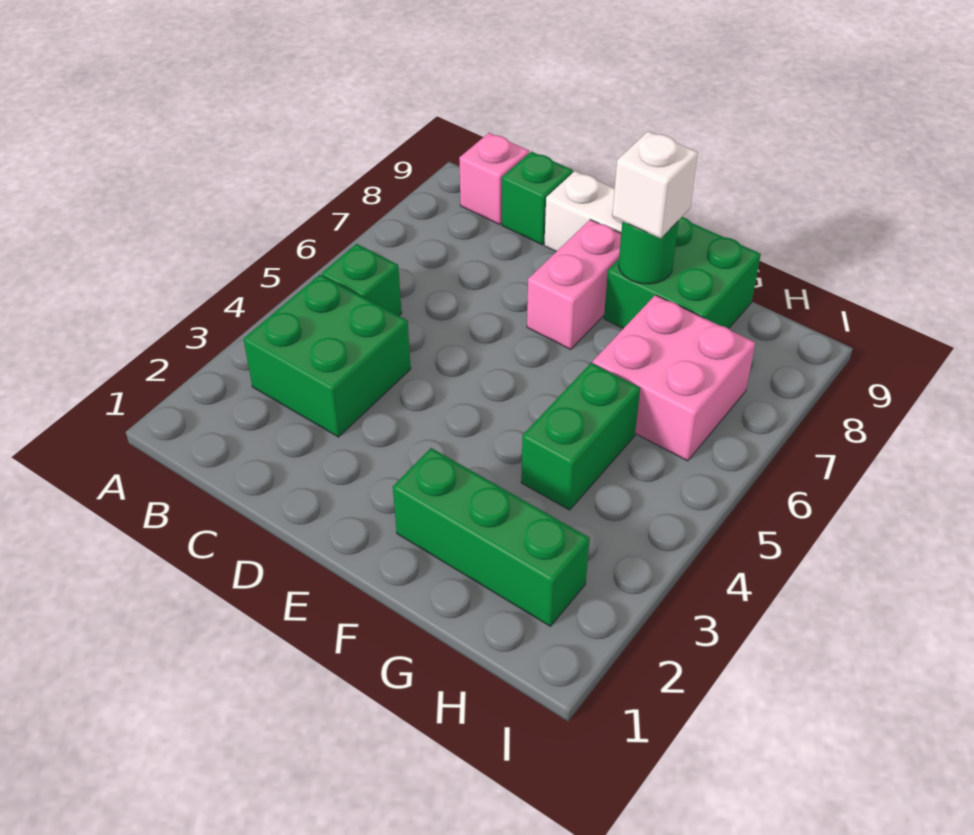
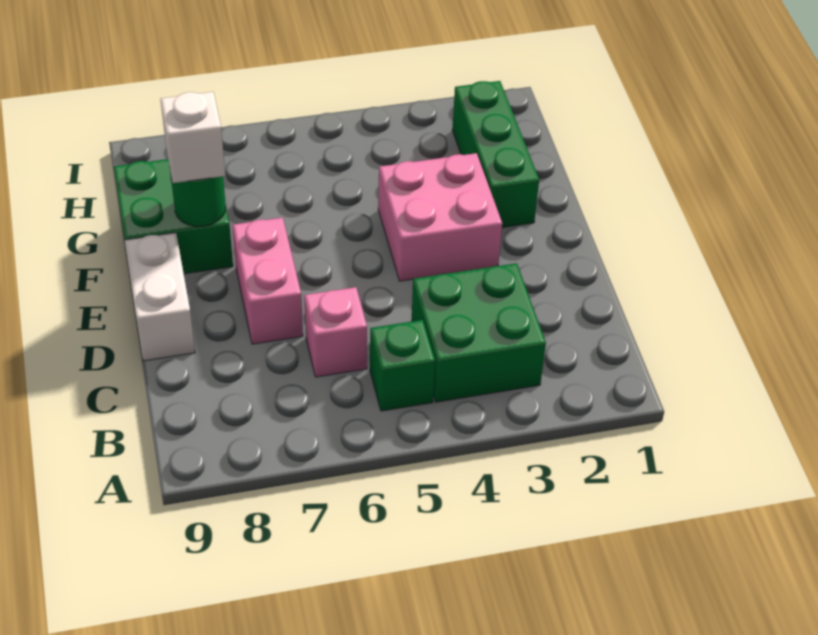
pink 1x1 brick [459,133,529,225] -> pink 1x1 brick moved to [304,287,367,377]
green 1x1 brick [502,152,573,245] -> none
pink 1x2 brick [527,220,621,349] -> pink 1x2 brick turned to [232,218,303,344]
green 1x2 brick [521,363,640,510] -> none
pink 2x2 brick [593,295,755,461] -> pink 2x2 brick moved to [378,153,502,281]

